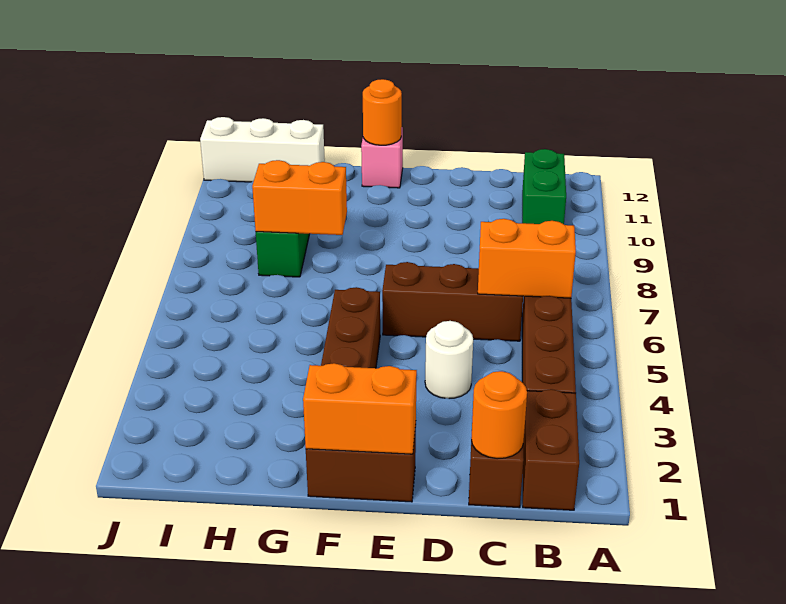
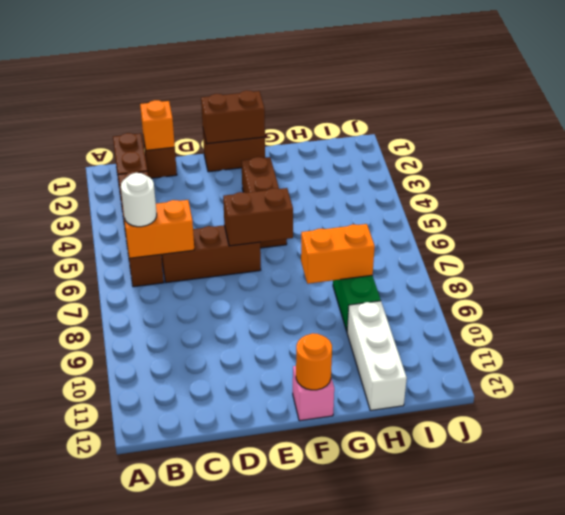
green 1x2 brick [522,149,566,224] -> none
orange 1x1 round brick [471,371,527,459] -> orange 1x1 brick [140,100,175,150]
white 1x1 round brick [425,321,473,399] -> white 1x1 round brick moved to [121,173,157,227]
orange 1x2 brick [303,363,417,454] -> brown 1x2 brick [201,90,265,144]
none -> brown 1x2 brick [223,188,293,246]
white 1x3 brick [200,117,325,182] -> white 1x3 brick turned to [347,301,407,410]

